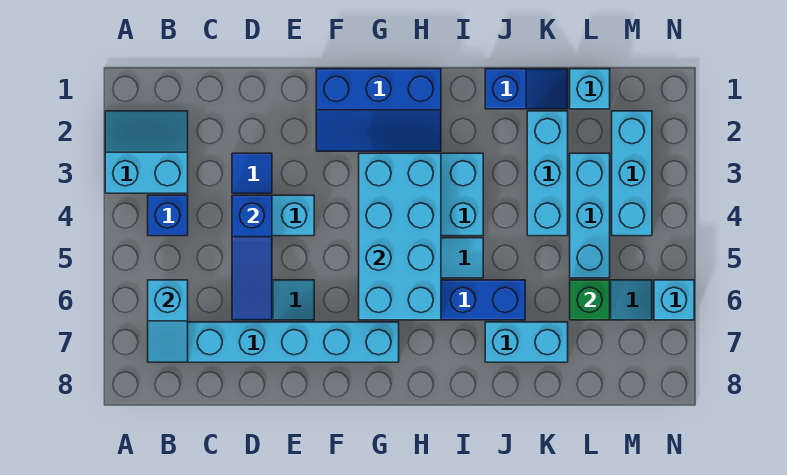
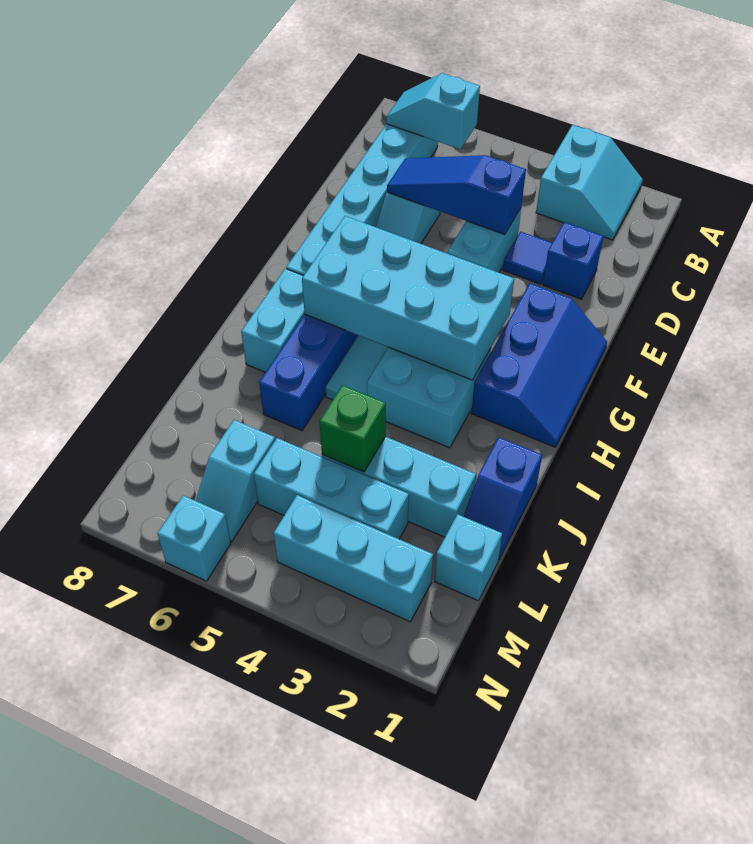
blue 1x1 brick [148,195,188,236] -> blue 1x1 brick moved to [543,222,603,299]
blue 2x3 slope [316,69,441,151] -> blue 2x3 slope turned to [471,283,607,447]
cyan 1x2 brick [485,322,568,362] -> cyan 1x2 brick moved to [241,269,305,372]
green 1x1 brick [570,280,610,320] -> green 1x1 brick moved to [319,385,386,472]

